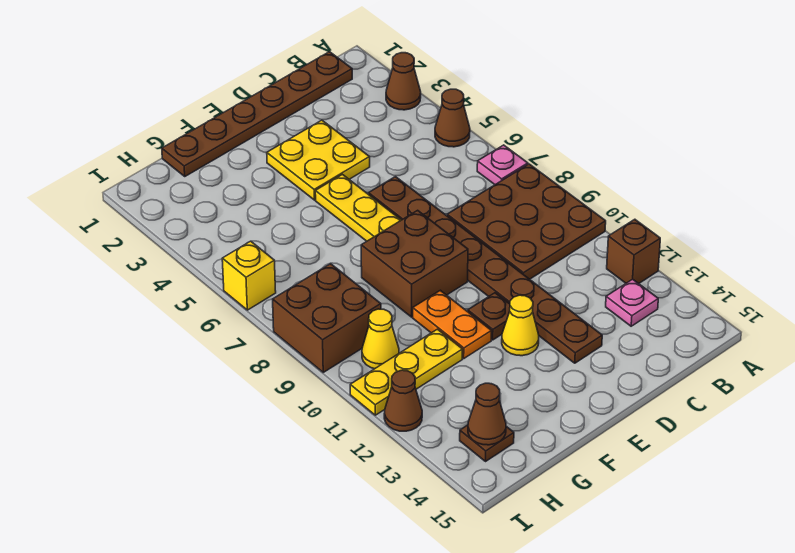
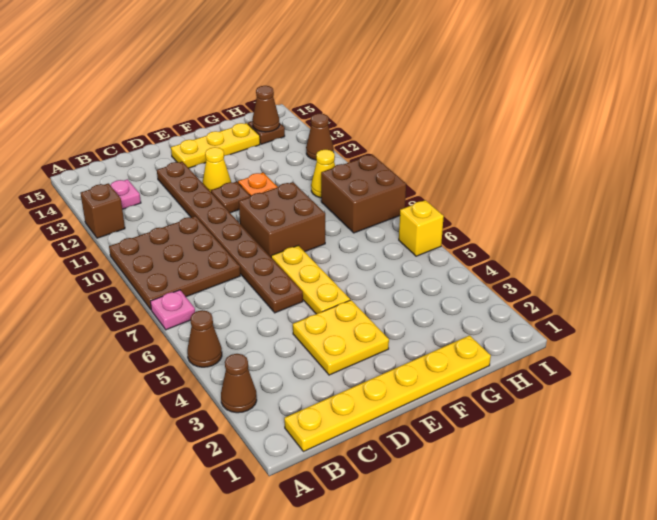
brown 1x6 plate [162,52,352,176] -> yellow 1x6 plate [284,335,491,452]
yellow 1x3 plate [350,329,463,415] -> yellow 1x3 plate moved to [171,123,260,168]

